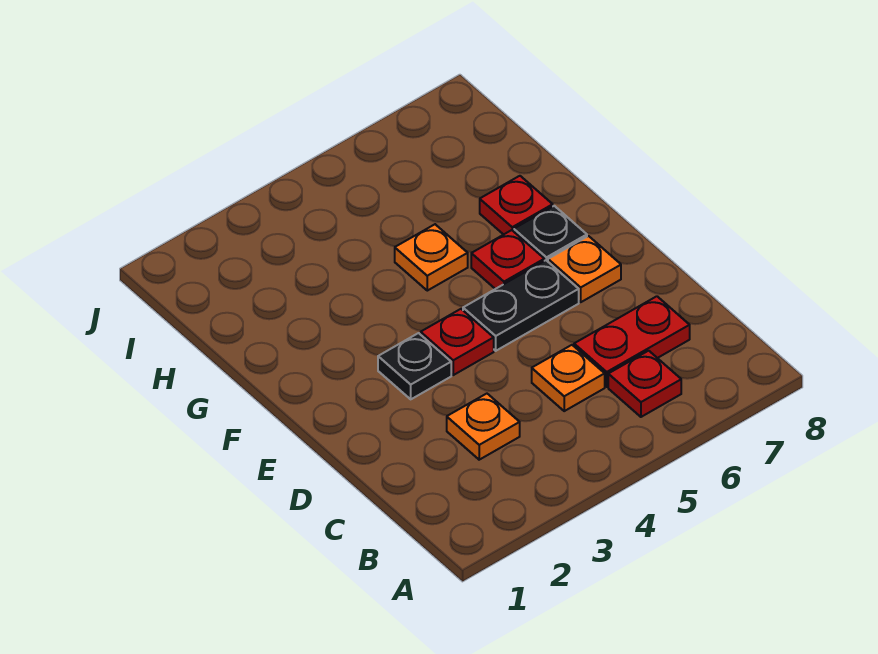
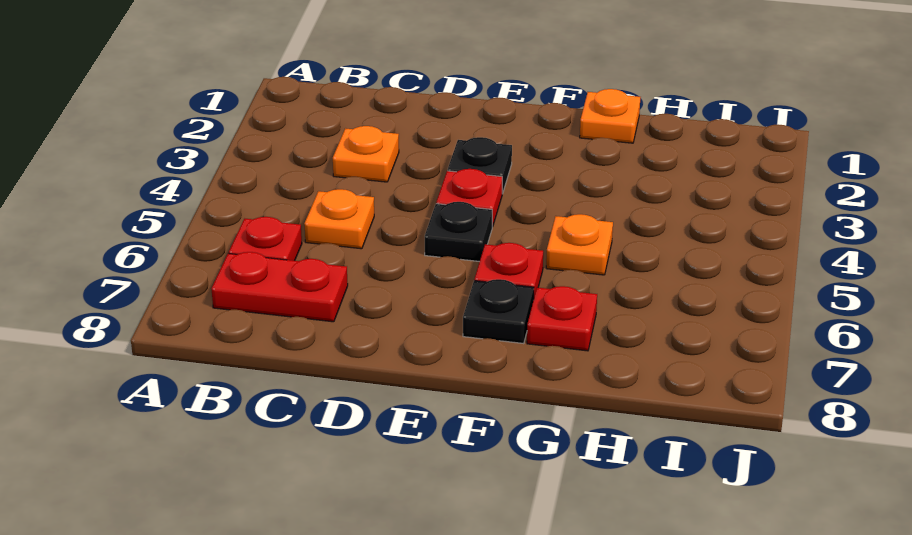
red 1x2 plate [574,296,690,387] -> red 1x2 plate turned to [211,252,348,322]
black 1x2 plate [463,260,579,351] -> black 1x1 plate [425,202,492,262]
orange 1x1 plate [548,236,621,302] -> orange 1x1 plate moved to [580,89,640,143]

